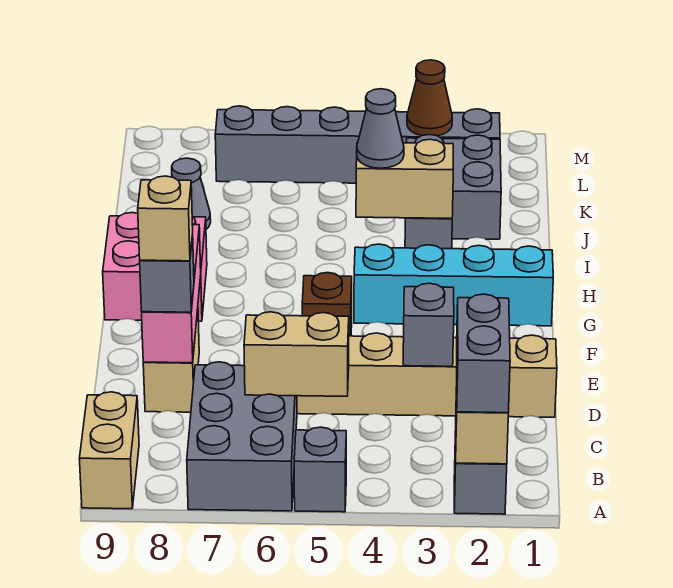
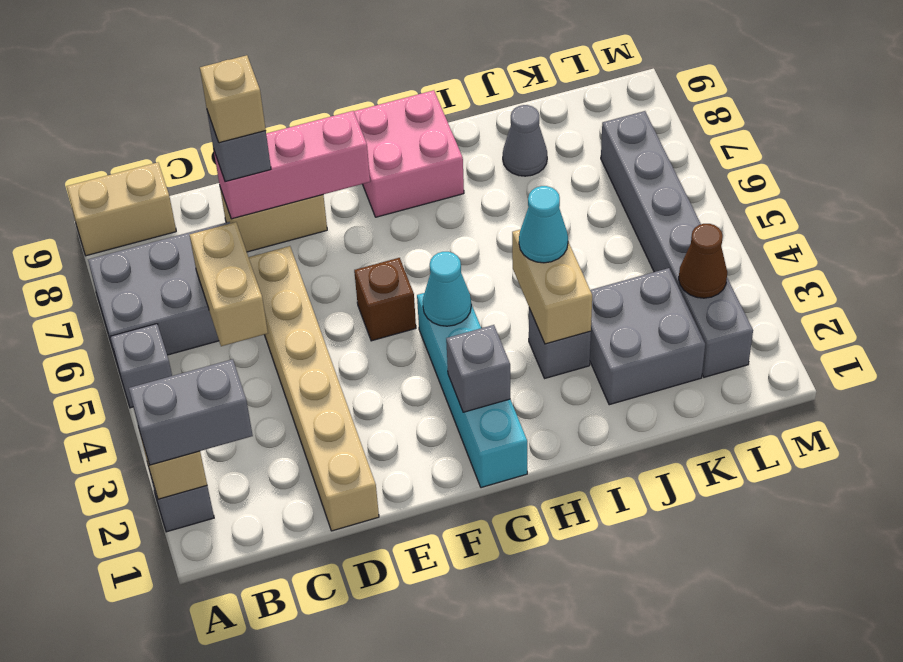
grey 1x1 brick [403,283,454,366] -> grey 1x1 brick moved to [446,325,510,412]
none -> cyan 1x1 cone [423,252,471,326]
grey 1x1 cone [357,89,404,168] -> cyan 1x1 cone [519,186,568,263]

